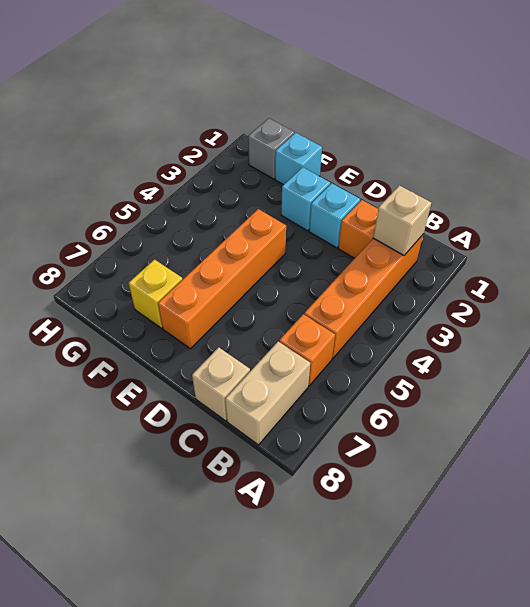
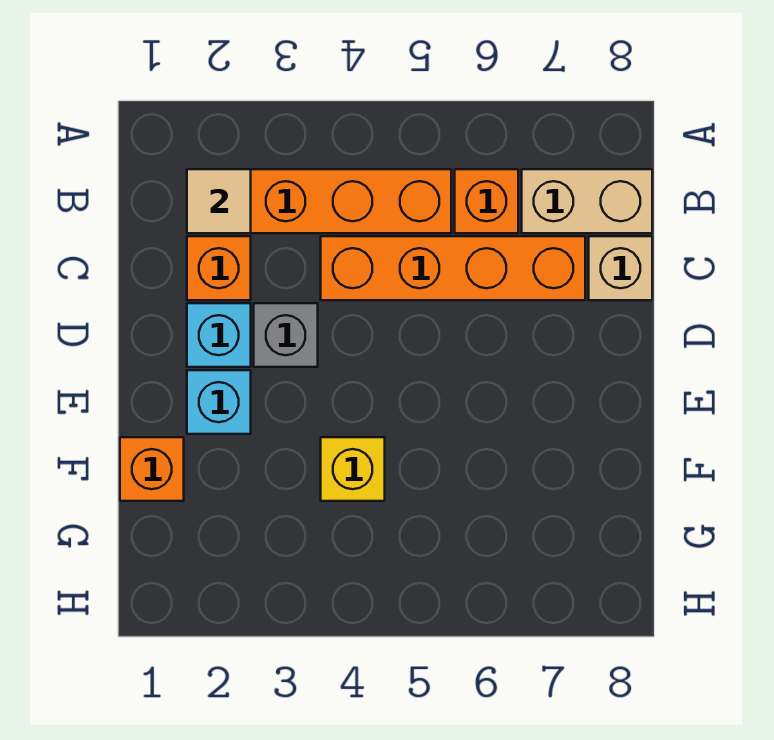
tan 1x1 brick [373,185,431,255] -> tan 1x1 tile [187,169,251,233]
orange 1x4 brick [158,209,286,349] -> orange 1x4 brick moved to [321,236,585,300]
cyan 1x1 brick [275,133,322,185] -> orange 1x1 brick [120,437,184,501]
yellow 1x1 brick [129,260,182,328] -> yellow 1x1 brick moved to [321,437,385,501]
grey 1x1 brick [248,118,294,179] -> grey 1x1 brick moved to [254,303,318,367]

